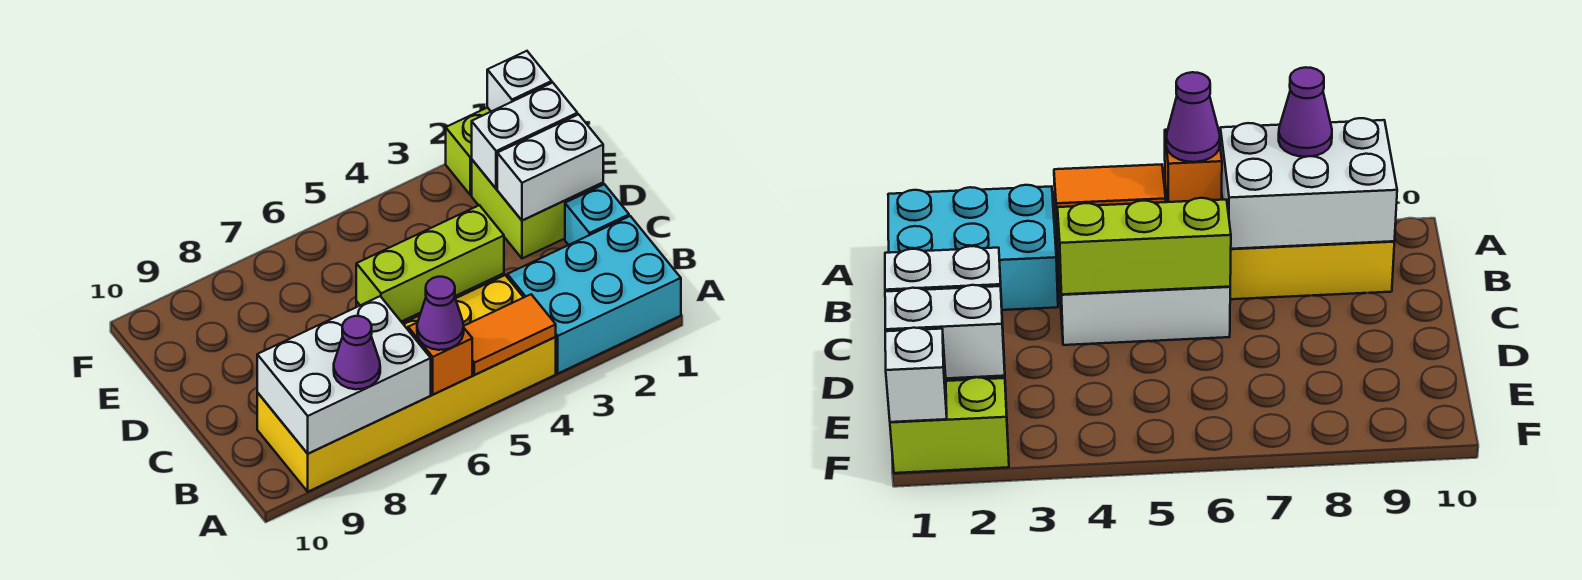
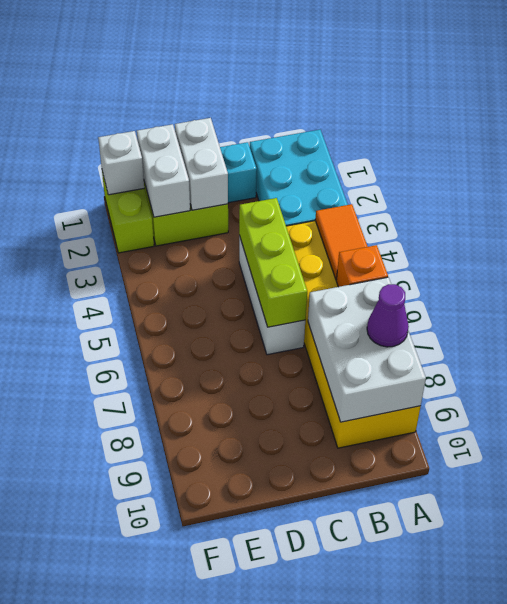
purple 1x1 cone [417,277,464,350] -> none

